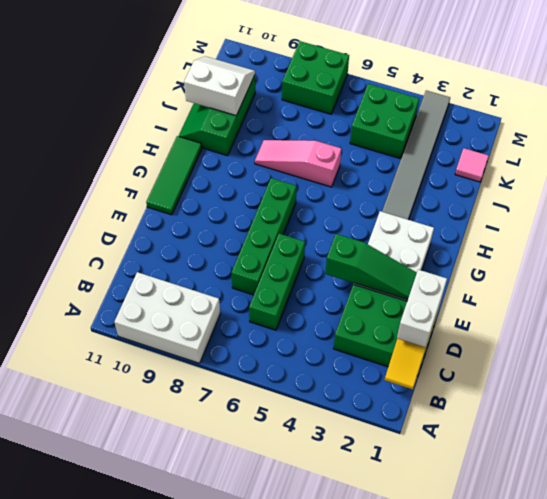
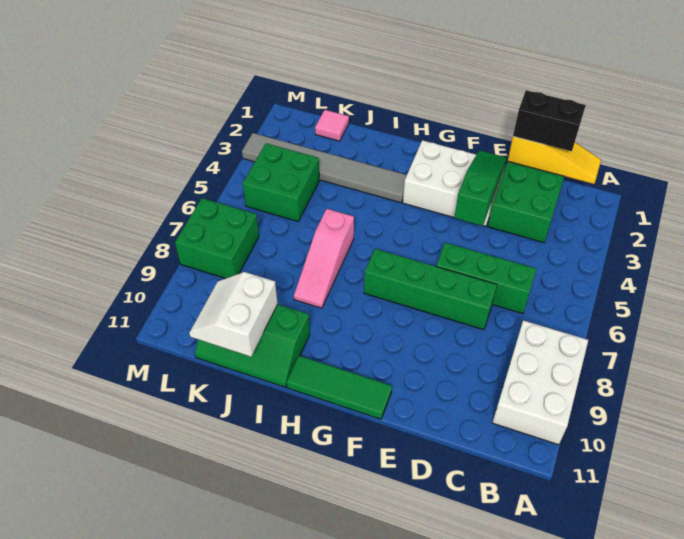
white 1x2 brick [397,270,447,347] -> black 1x2 brick [513,90,586,151]

